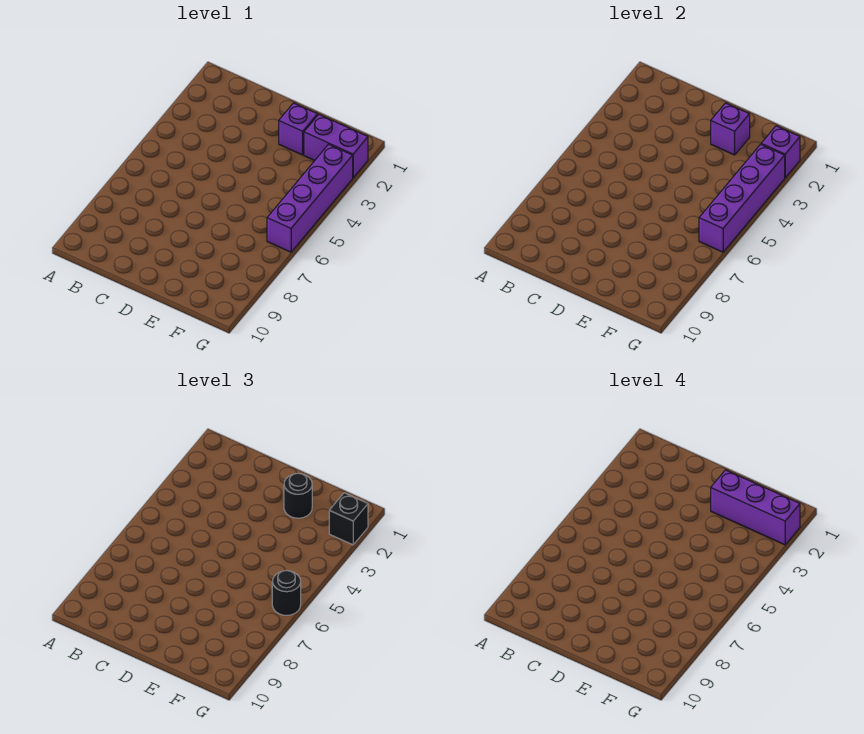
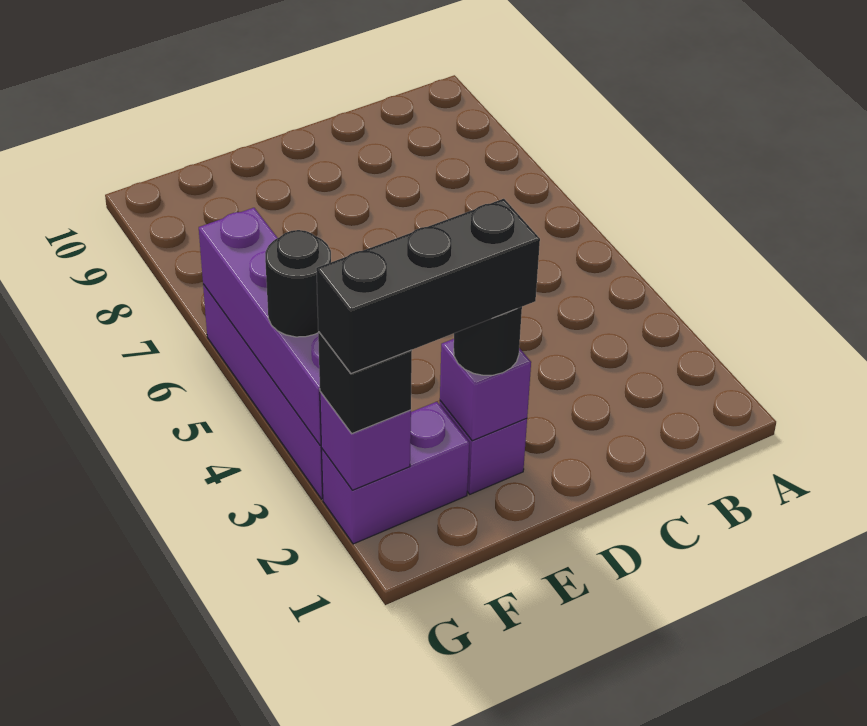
purple 1x3 brick [711,470,800,545] -> black 1x3 brick [316,199,540,374]
black 1x1 round brick [272,571,301,615] -> black 1x1 round brick moved to [265,230,331,337]

